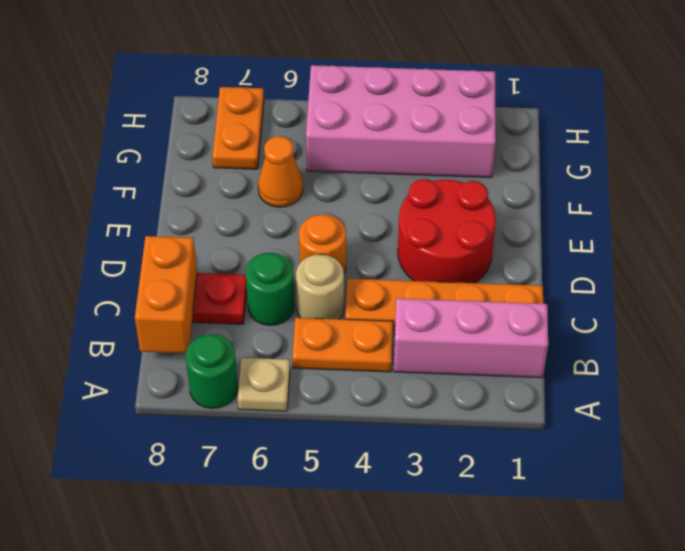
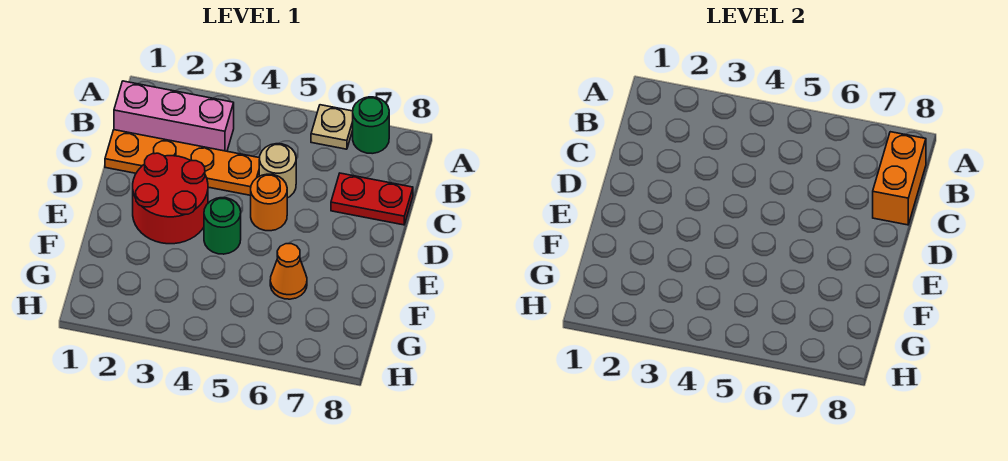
orange 1x2 plate [292,318,393,372] -> none
green 1x1 round brick [245,253,295,325] -> green 1x1 round brick moved to [204,198,241,254]
pink 2x4 brick [306,65,496,178] -> none
orange 1x2 plate [212,87,264,169] -> none

